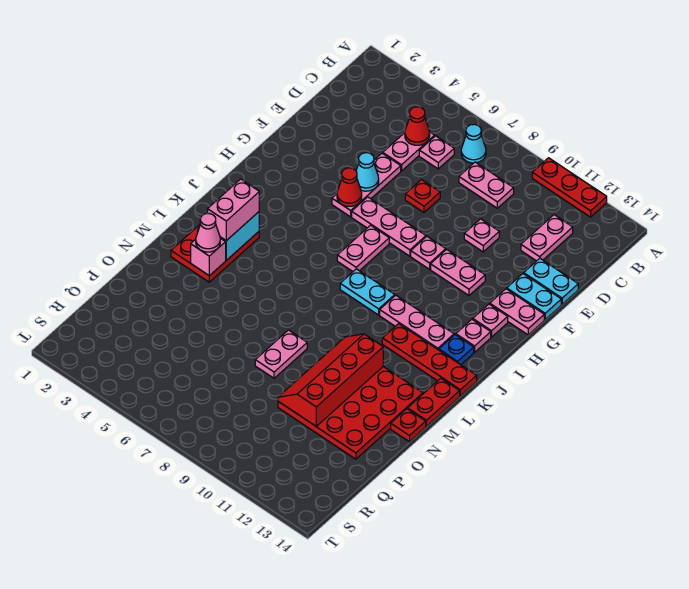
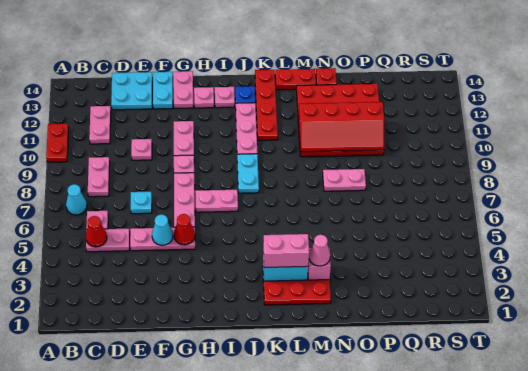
red 1x3 plate [532,158,607,217] -> red 1x2 plate [46,124,69,162]
pink 1x2 plate [521,215,573,261] -> pink 1x2 plate turned to [89,106,111,144]
red 1x1 plate [405,180,440,212] -> cyan 1x1 plate [131,192,152,214]
cyan 1x2 plate [524,258,578,304] -> cyan 2x2 plate [111,72,152,110]

